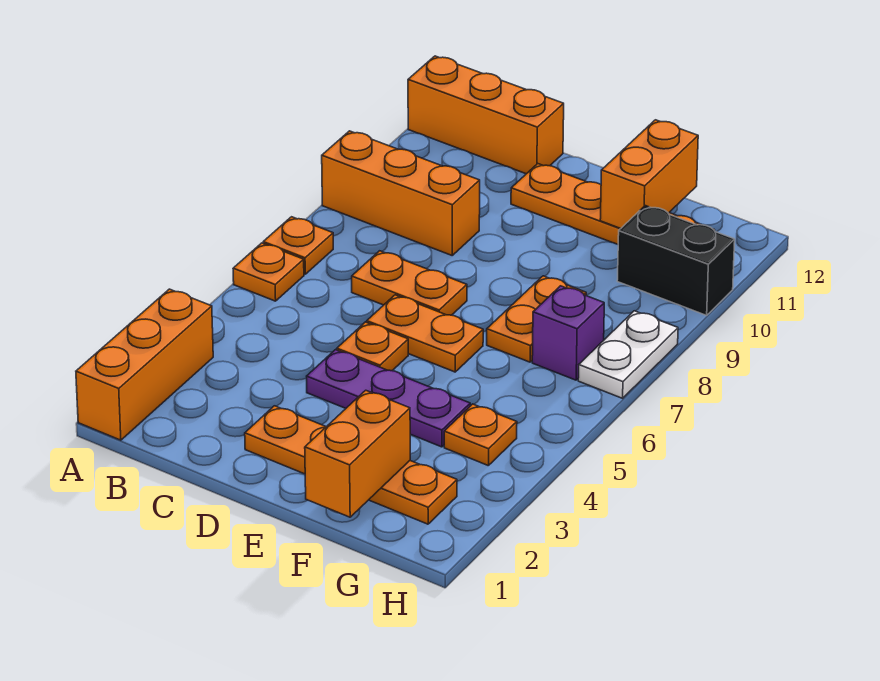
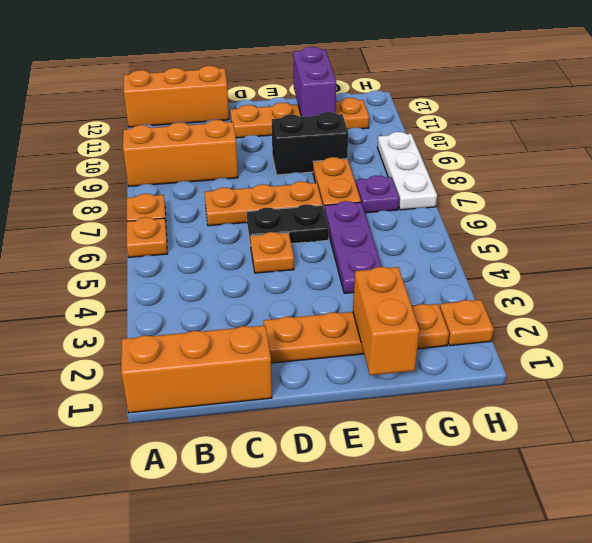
orange 1x3 brick [76,289,213,440] -> orange 1x3 brick turned to [121,326,272,413]
orange 1x2 plate [352,251,467,315] -> orange 1x3 plate [204,181,322,226]
purple 1x3 plate [307,350,470,447] -> purple 1x3 plate turned to [324,201,382,293]
orange 1x2 plate [367,295,483,372] -> black 1x2 plate [247,204,329,246]
orange 1x2 brick [600,120,698,229] -> purple 1x2 brick [293,47,336,117]
orange 1x1 plate [444,404,517,466] -> orange 1x1 plate moved to [440,300,494,346]
purple 1x1 brick [532,286,604,380] -> purple 1x1 plate [356,175,399,213]
black 1x2 brick [617,206,735,315] -> black 1x2 brick moved to [272,112,348,175]
white 1x2 plate [578,311,678,398] -> white 1x3 plate [377,132,437,210]

